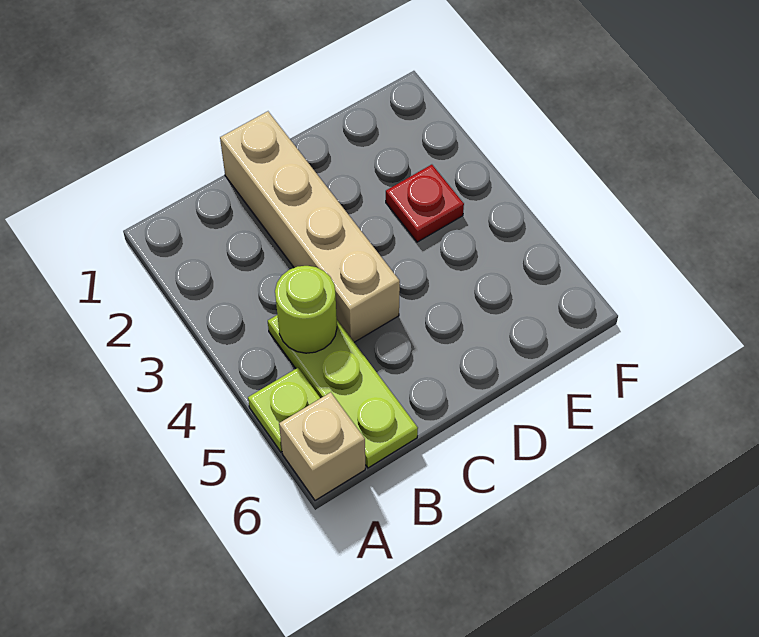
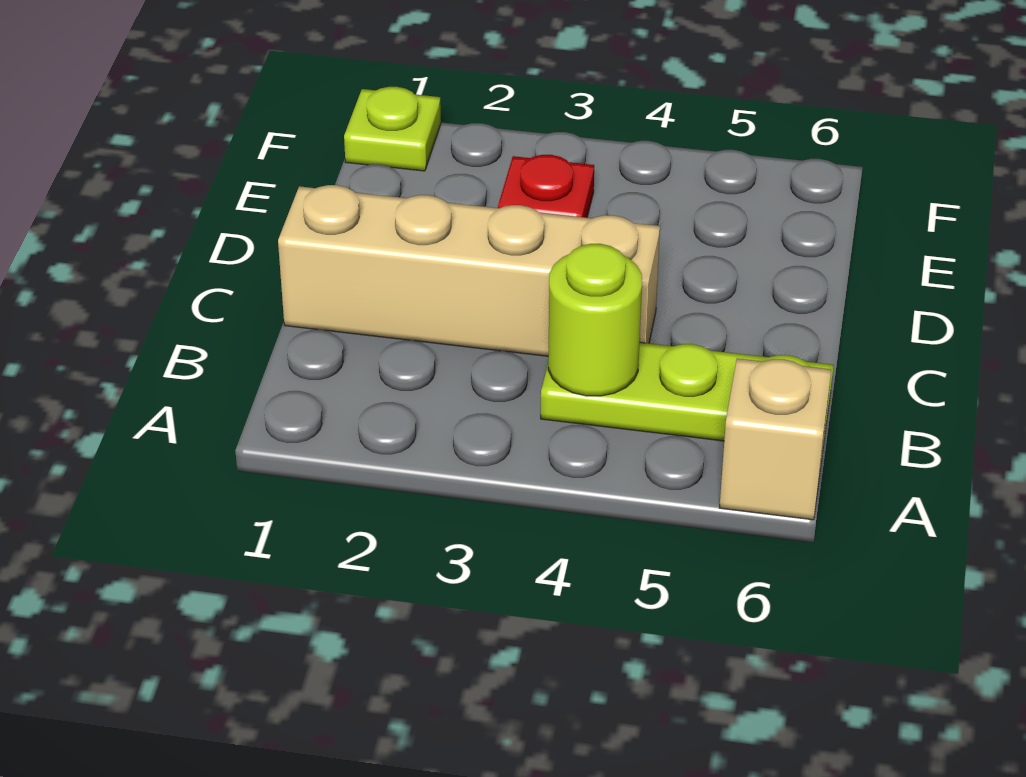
lime 1x1 plate [248,368,320,452] -> lime 1x1 plate moved to [344,87,441,171]

